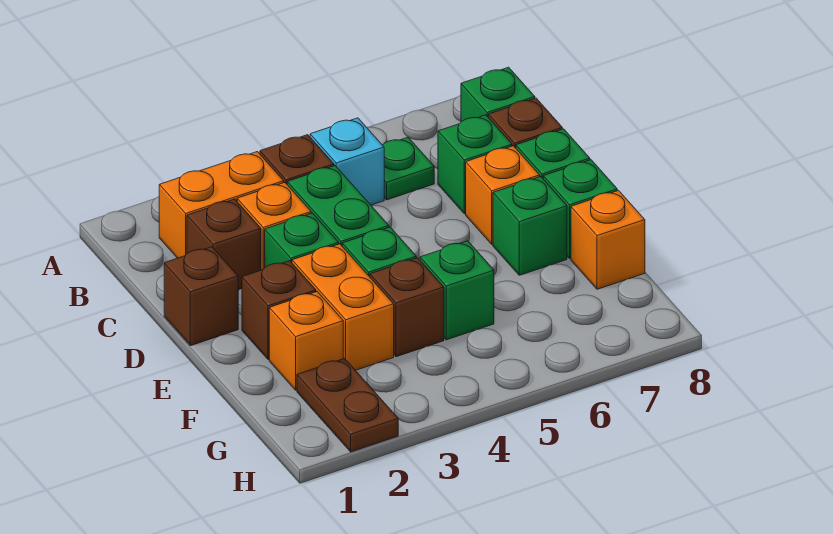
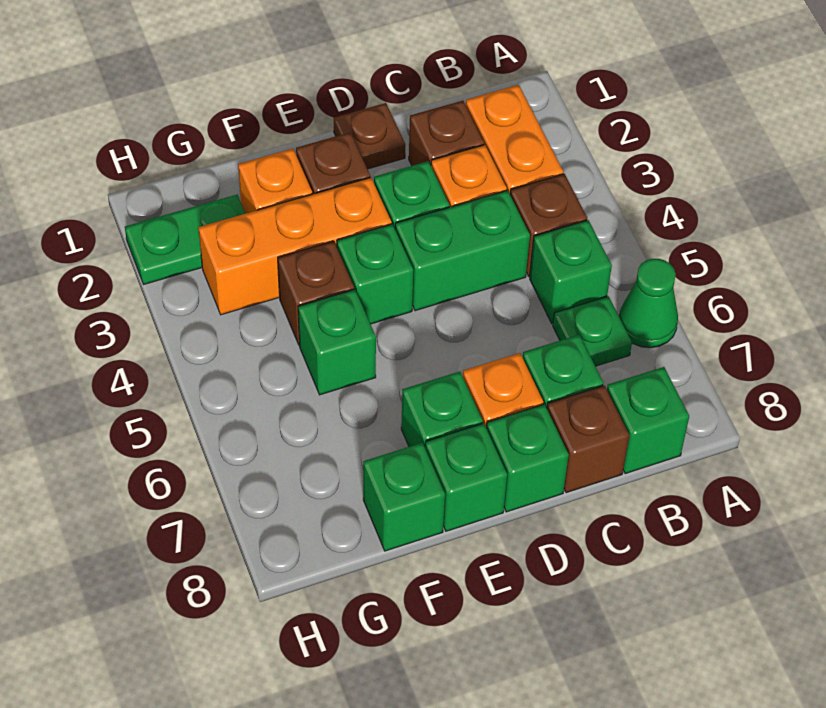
none -> green 1x1 cone [619,259,678,348]
cyan 1x1 brick [310,118,384,205] -> green 1x1 brick [530,220,612,324]
brown 1x1 brick [164,247,238,346] -> brown 1x1 plate [334,103,405,169]
orange 1x2 brick [292,244,394,370] -> orange 1x3 brick [198,178,392,315]
orange 1x1 brick [571,191,645,289] -> green 1x1 brick [363,443,445,551]
brown 1x2 plate [297,359,398,452] -> green 1x2 plate [125,195,245,284]

